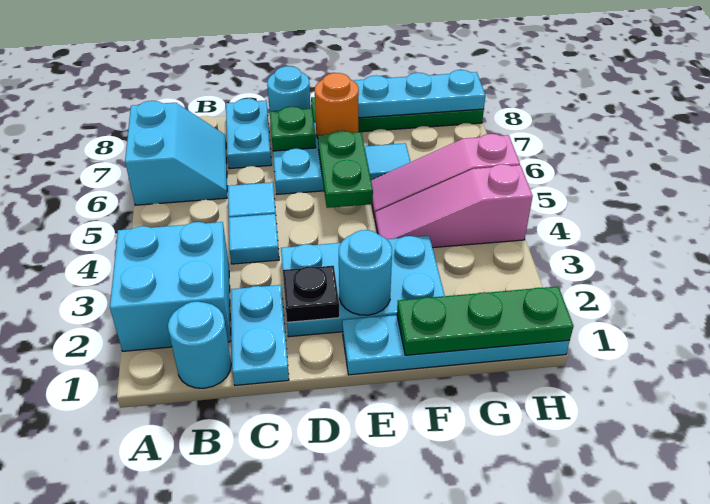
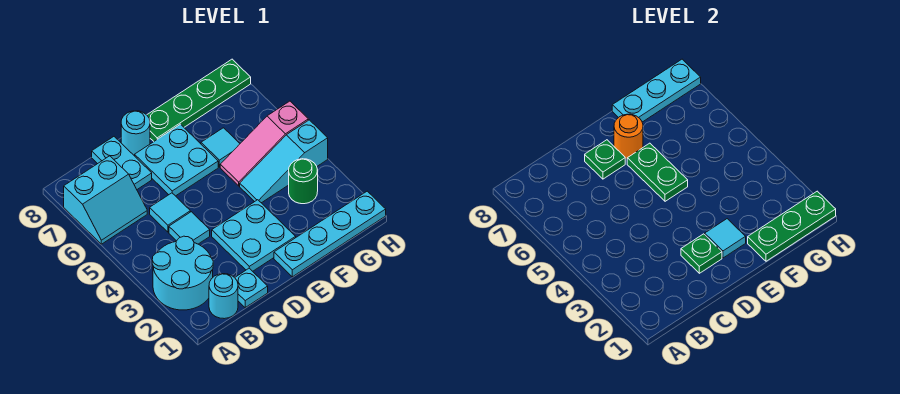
cyan 2x2 brick [110,222,231,351] -> cyan 2x2 round brick [152,236,213,310]
cyan 2x2 slope [125,101,227,205] -> cyan 2x2 slope turned to [64,156,147,244]
cyan 1x2 plate [230,285,289,385] -> cyan 1x1 plate [235,268,268,308]
cyan 2x3 plate [281,236,445,337] -> cyan 2x2 plate [212,200,296,271]
black 1x1 plate [283,266,339,322] -> green 1x1 plate [681,234,722,273]
cyan 1x1 round brick [339,230,392,315] -> cyan 1x1 tile [705,219,746,258]
pink 1x3 slope [375,164,533,248] -> cyan 1x3 slope [240,120,328,203]
none -> green 1x1 round brick [289,159,318,204]

